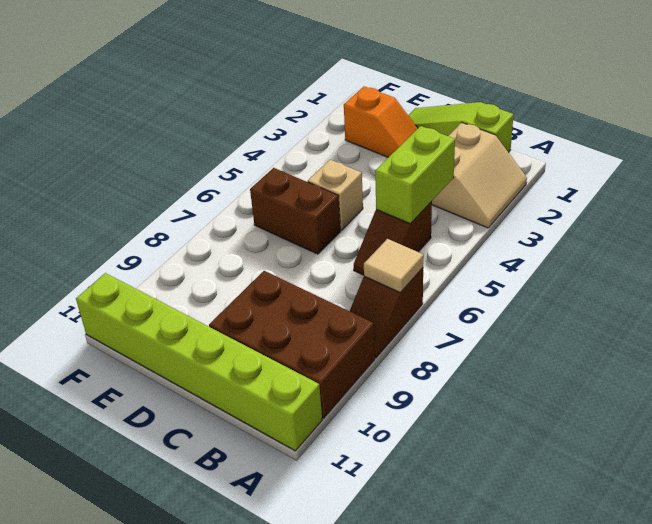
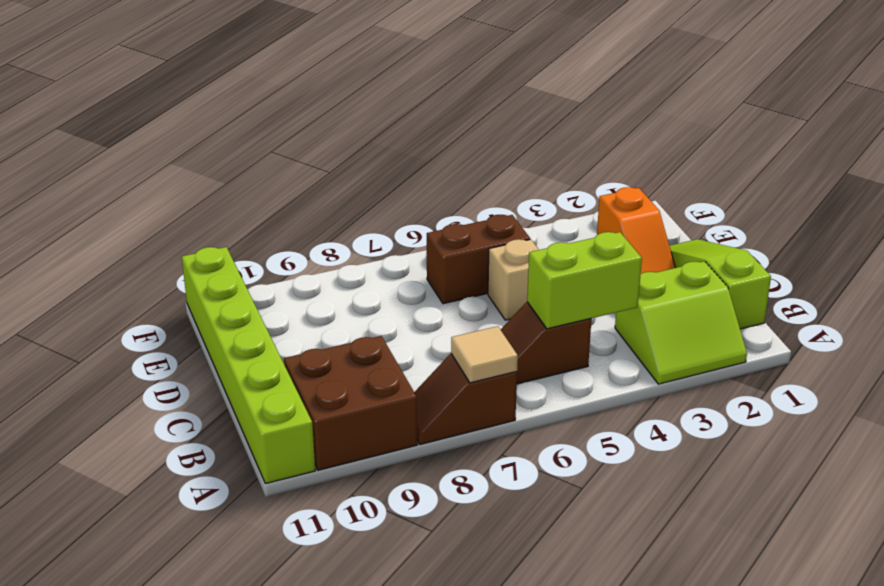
tan 2x2 slope [432,122,527,228] -> lime 2x2 slope [615,261,747,384]
brown 2x3 brick [209,271,375,418] -> brown 2x2 brick [284,336,417,470]
brown 1x2 brick [250,168,340,254] -> brown 1x2 brick turned to [427,215,530,304]

